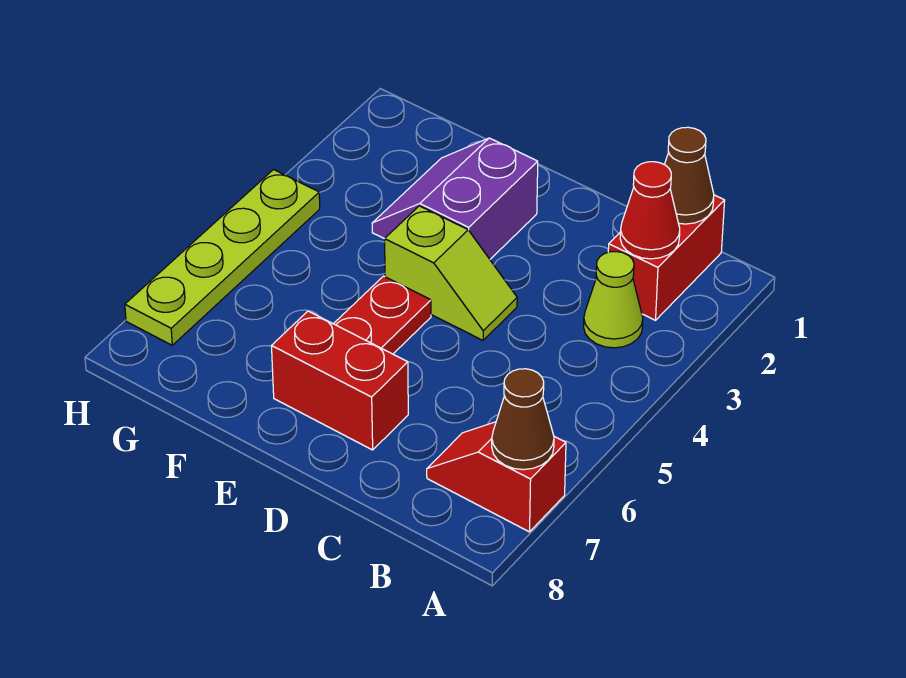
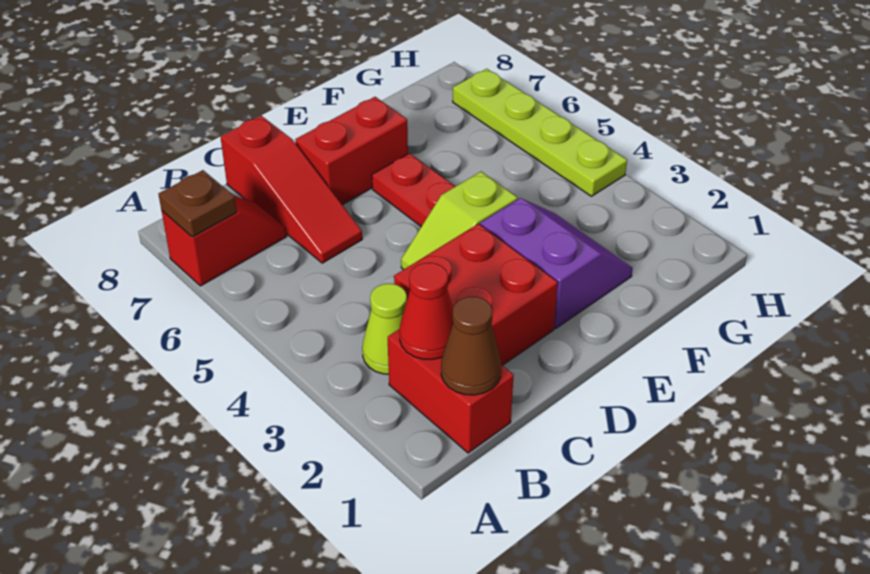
brown 1x1 cone [492,369,554,470] -> brown 1x1 plate [159,170,237,237]
none -> red 2x2 brick [394,224,558,365]
none -> red 1x3 slope [221,116,362,263]

